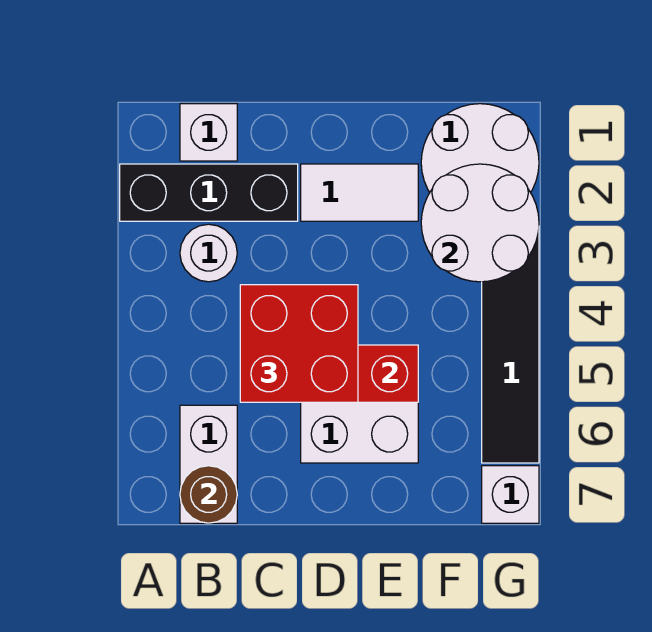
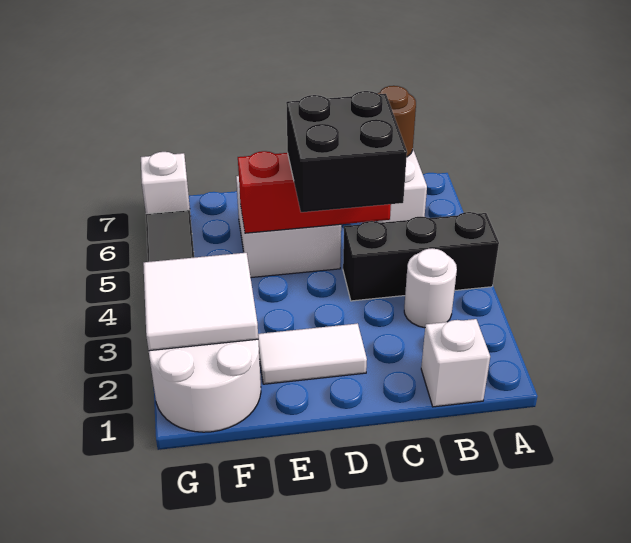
black 1x3 brick [120,164,298,221] -> black 1x3 brick moved to [343,212,499,301]
red 2x2 brick [240,285,358,402] -> black 2x2 brick [286,91,407,212]
white 2x2 round brick [421,164,539,282] -> white 2x2 tile [143,253,258,351]

